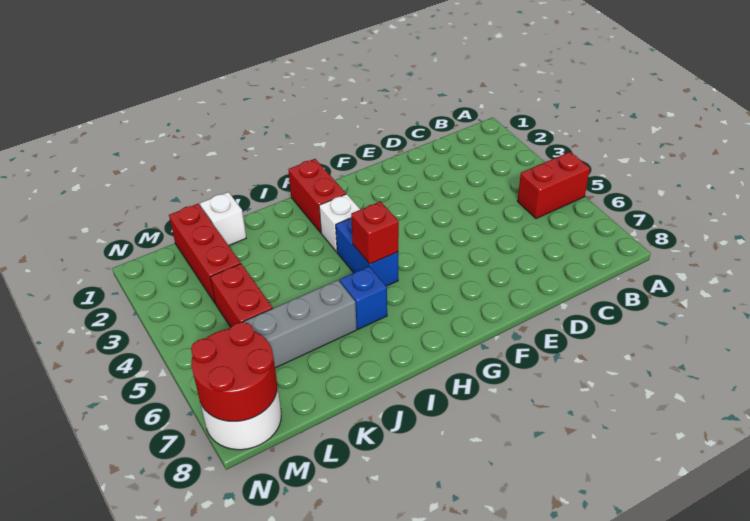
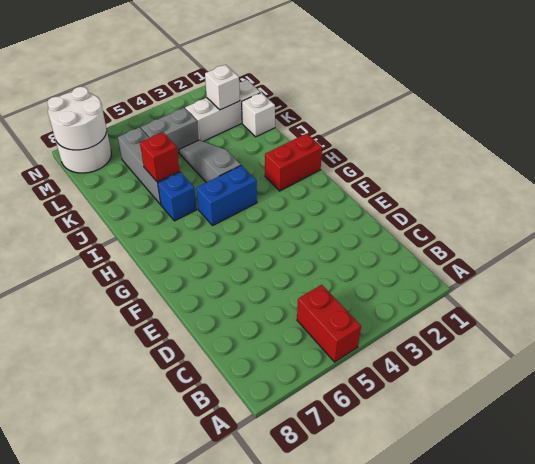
white 1x1 brick [319,194,360,252] -> white 1x1 brick moved to [205,65,240,110]
red 1x1 brick [351,202,399,264] -> red 1x1 brick moved to [140,132,180,182]
none -> grey 1x3 slope [179,140,241,182]
red 1x3 brick [169,204,241,304] -> white 1x3 brick [185,80,260,141]
red 1x2 brick [210,264,273,327] -> grey 1x2 brick [141,108,199,153]
red 2x2 round brick [191,322,277,421] -> white 2x2 round brick [47,87,107,150]

